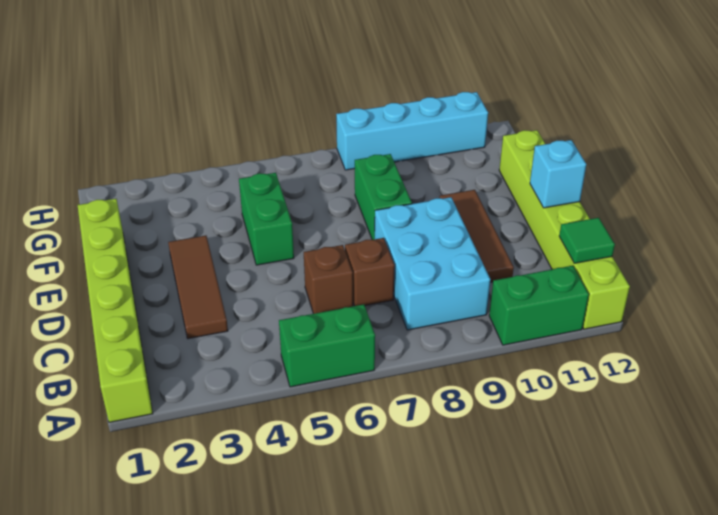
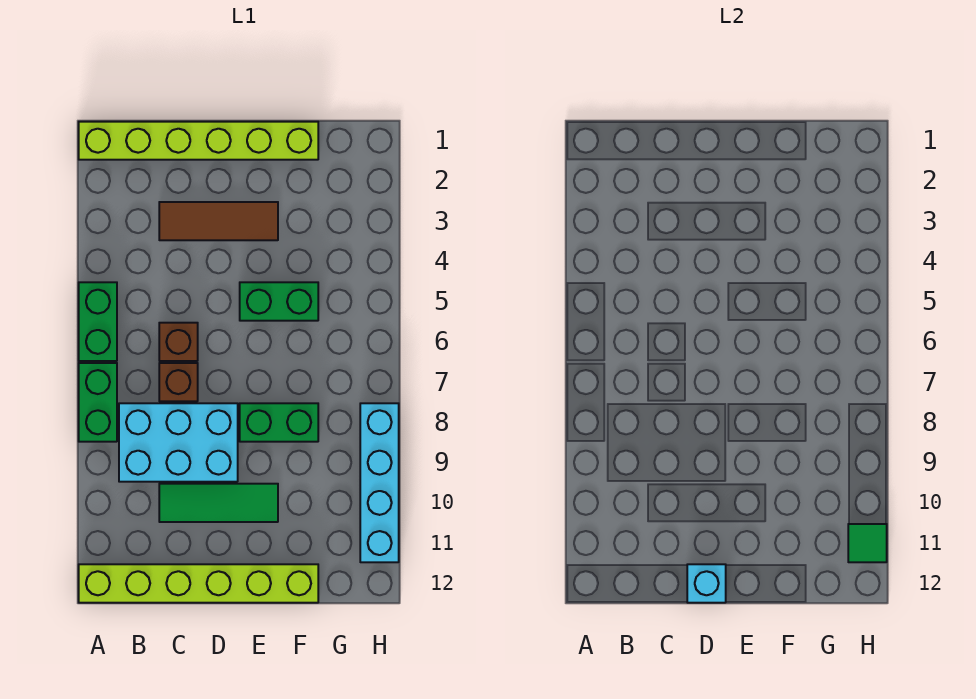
green 1x2 brick [489,266,589,345] -> green 1x2 brick moved to [79,363,117,442]
green 1x1 tile [559,218,615,263] -> green 1x1 tile moved to [848,524,887,562]
brown 1x3 tile [440,190,514,282] -> green 1x3 tile [159,484,278,522]

